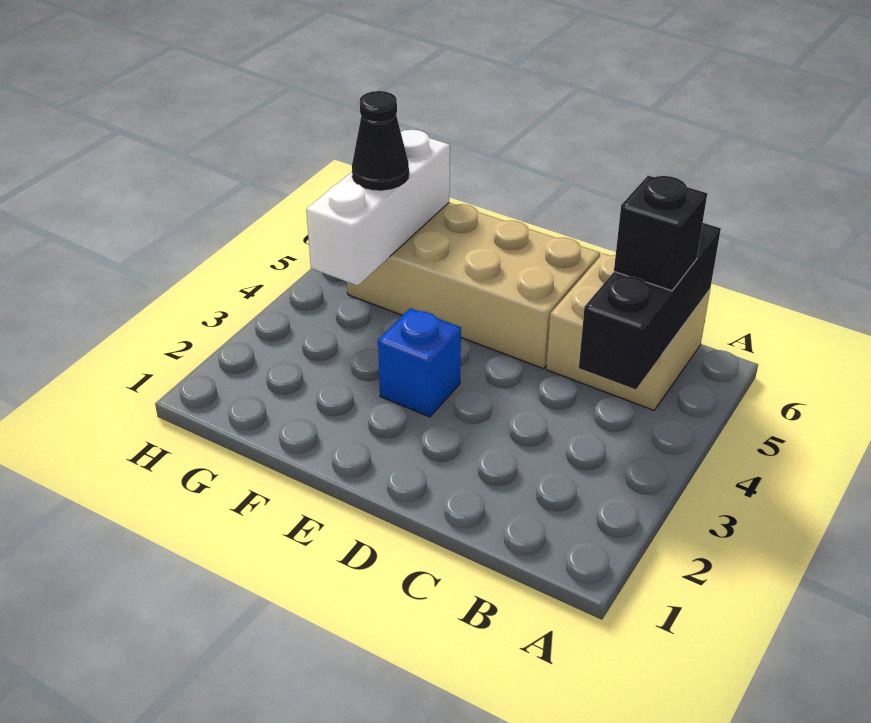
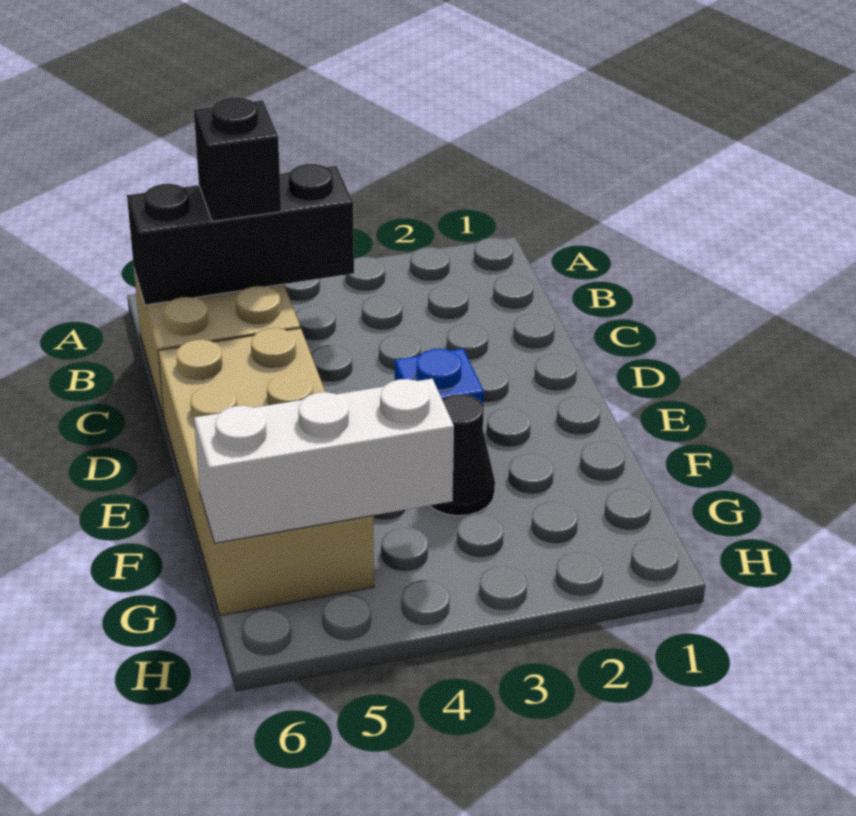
black 1x1 cone [352,91,409,190] -> black 1x1 cone moved to [430,394,495,516]

